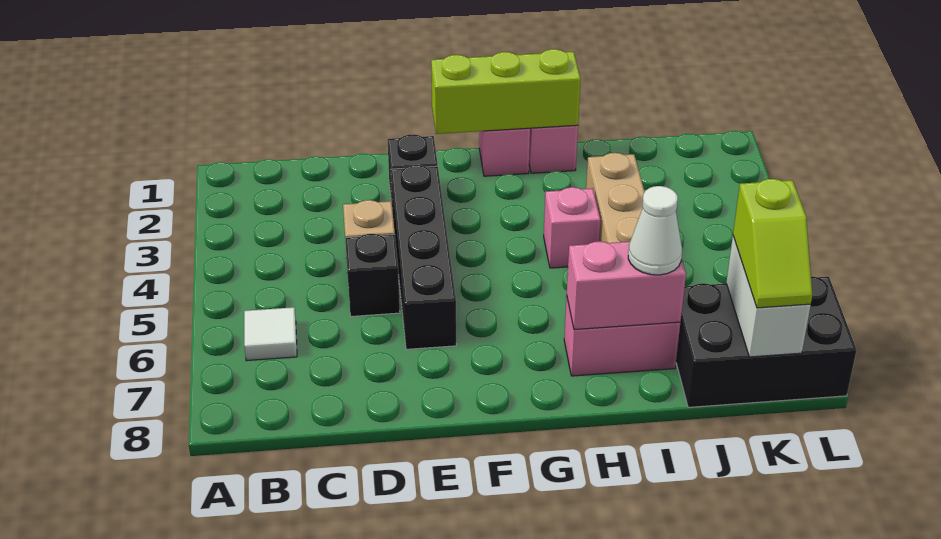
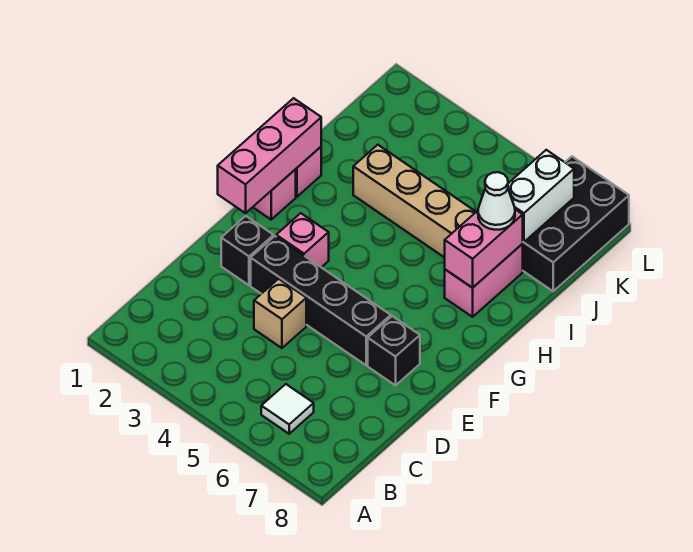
black 1x1 brick [345,234,400,316] -> black 1x1 brick moved to [368,316,420,385]
lime 1x3 brick [431,49,580,134] -> pink 1x3 brick [218,98,321,213]
pink 1x1 brick [544,187,600,268] -> pink 1x1 brick moved to [276,213,329,267]
white 1x2 brick [726,236,811,357] -> white 1x2 brick turned to [508,150,574,242]
lime 1x2 slope [733,179,812,308] -> none

